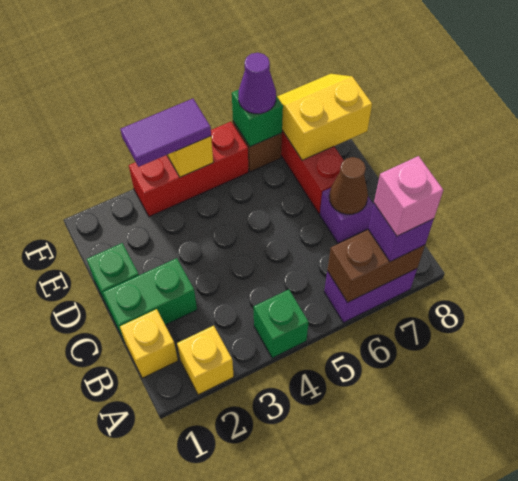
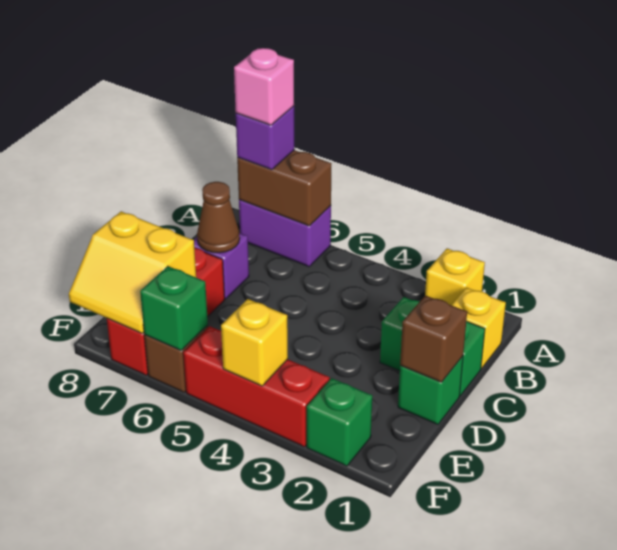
green 1x1 brick [254,290,309,358] -> green 1x1 brick moved to [307,378,372,466]
none -> brown 1x1 brick [400,296,467,382]
purple 1x2 tile [121,99,211,167] -> none
purple 1x1 cone [238,53,276,114] -> none

